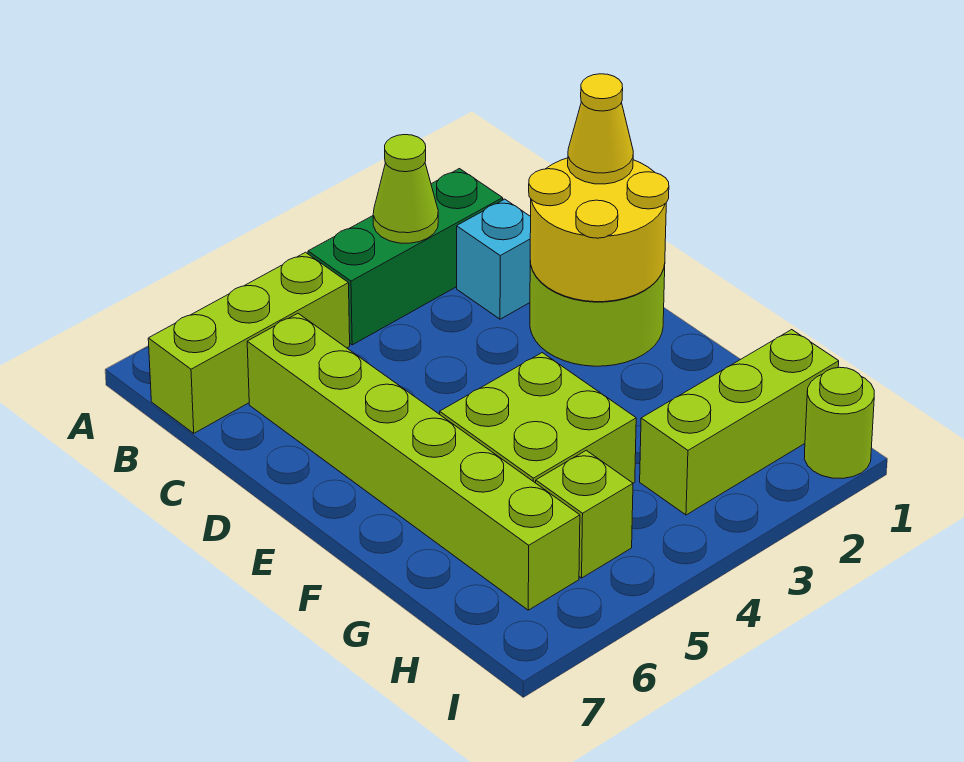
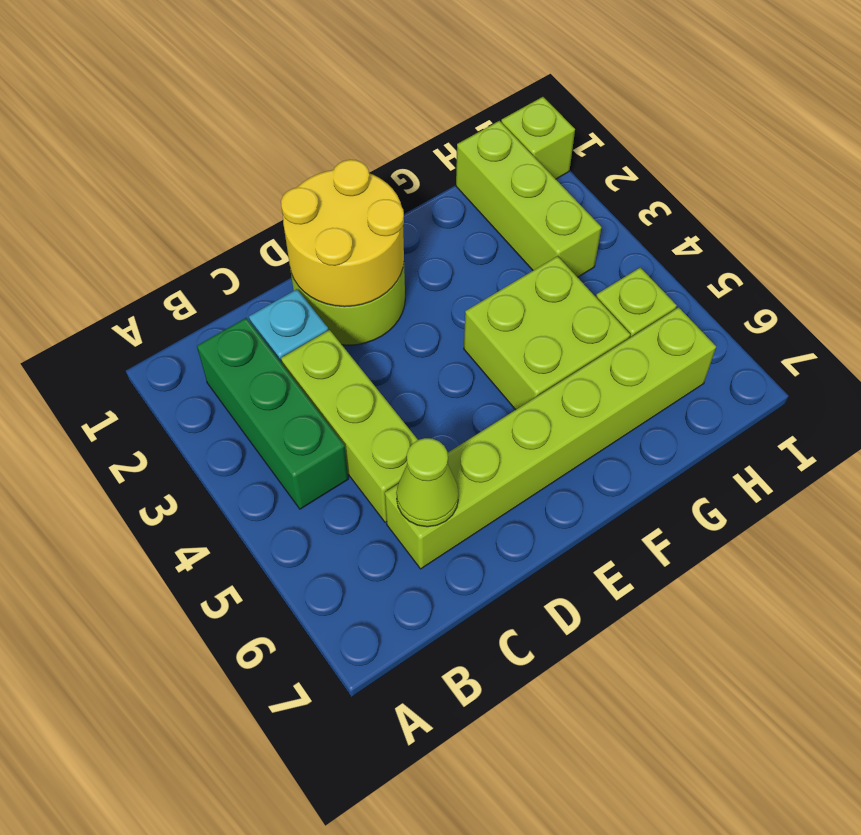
lime 1x1 cone [373,135,438,243] -> lime 1x1 cone moved to [396,438,459,527]
lime 1x3 brick [148,252,350,433] -> lime 1x3 brick moved to [281,330,418,522]
yellow 1x1 cone [568,74,633,184] -> none
lime 1x1 round brick [804,367,874,479] -> lime 1x1 brick [501,97,575,179]

